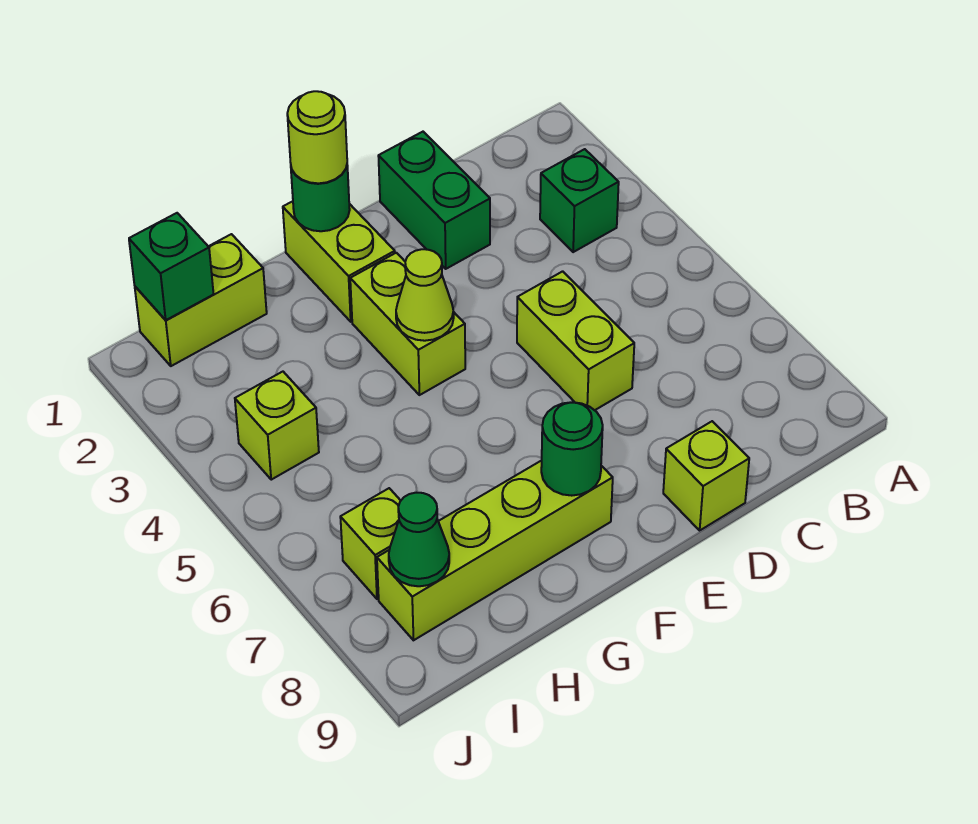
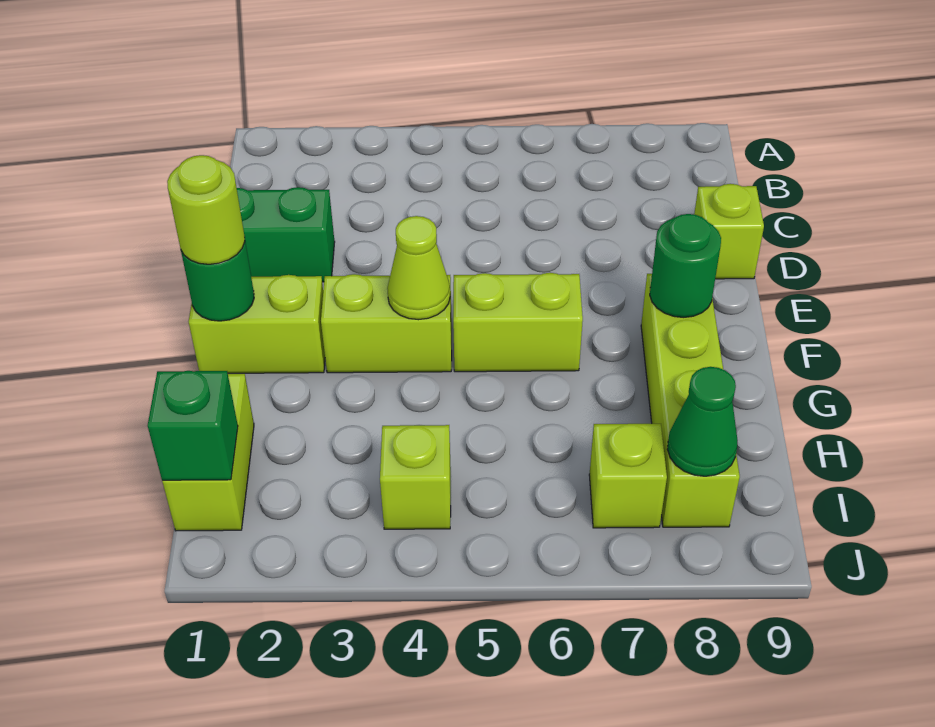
green 1x1 brick [540,149,619,252] -> none
lime 1x2 brick [517,271,634,410] -> lime 1x2 brick moved to [453,273,583,372]

